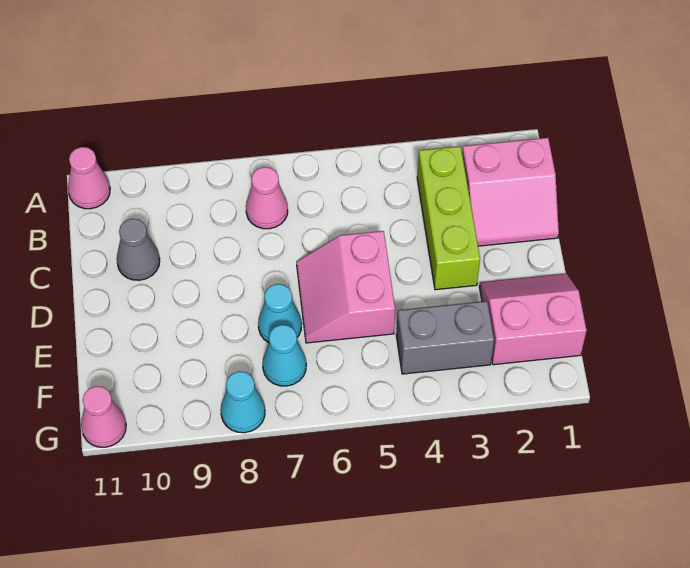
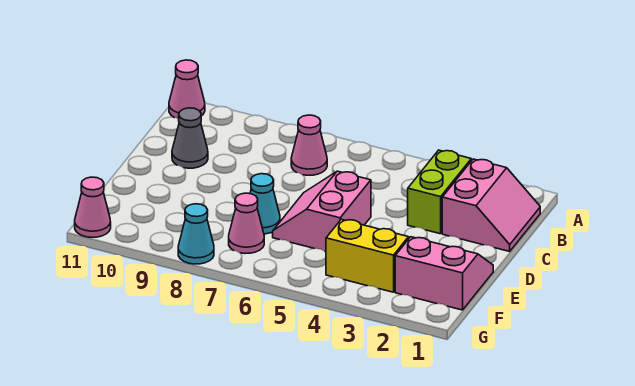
pink 2x2 slope [462,138,559,246] -> pink 2x2 slope turned to [442,159,540,251]
lime 1x3 brick [417,146,480,290] -> lime 1x2 brick [408,150,471,234]
grey 1x2 brick [396,301,494,374] -> yellow 1x2 brick [326,219,409,292]
cyan 1x1 cone [263,325,306,386] -> pink 1x1 cone [229,193,264,254]

